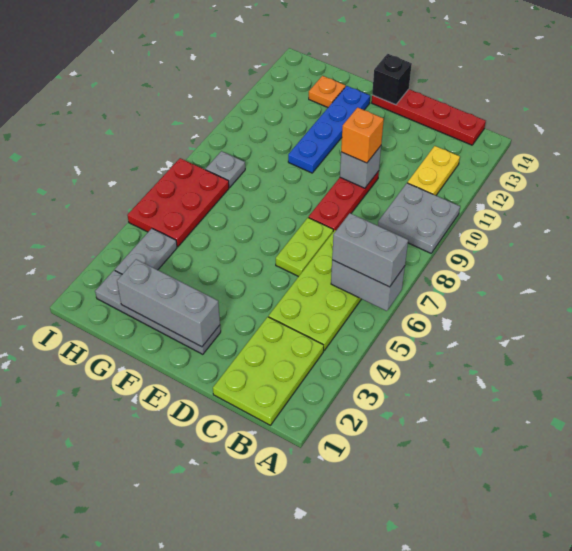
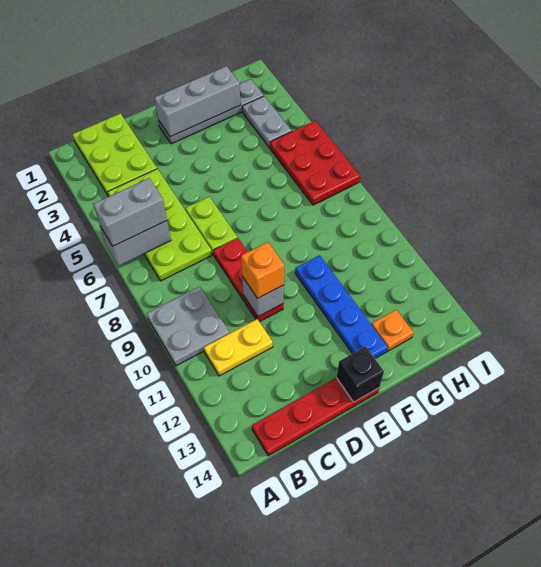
yellow 1x2 plate [407,146,460,195] -> yellow 1x2 plate turned to [204,319,273,376]
grey 1x1 plate [206,151,245,187] -> none

